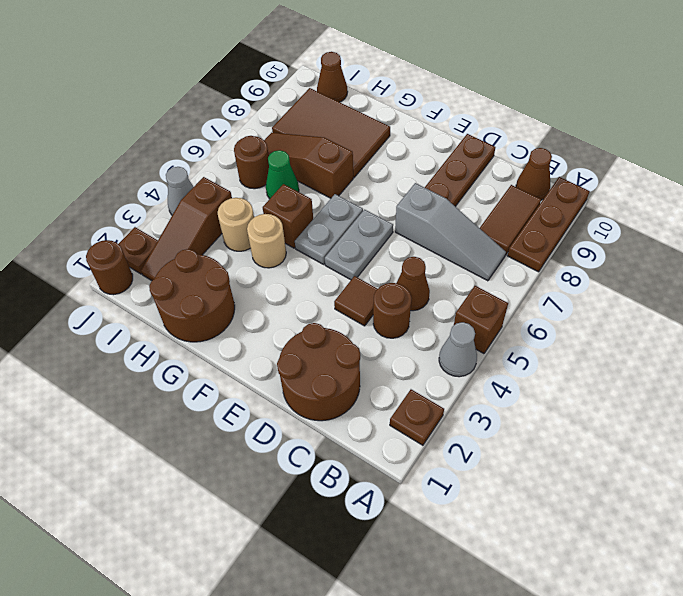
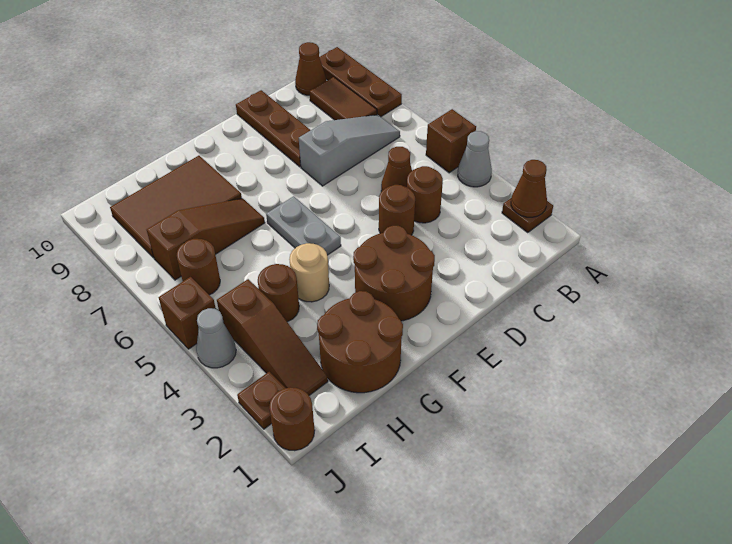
brown 2x2 round brick [277,323,360,421] -> brown 2x2 round brick moved to [353,226,435,321]
brown 1x1 tile [334,276,377,326] -> brown 1x1 round brick [379,185,415,235]
grey 1x2 plate [325,210,393,280] -> none
brown 1x1 brick [263,184,313,248] -> brown 1x1 brick moved to [159,277,216,349]
brown 1x3 slope [264,133,353,198] -> brown 1x3 slope turned to [147,198,265,280]
tan 1x1 round brick [218,198,254,251] -> brown 1x1 round brick [258,264,299,322]
green 1x1 cone [266,150,299,199] -> none
brown 1x1 cone [317,52,348,102] -> brown 1x1 cone moved to [511,160,547,217]

